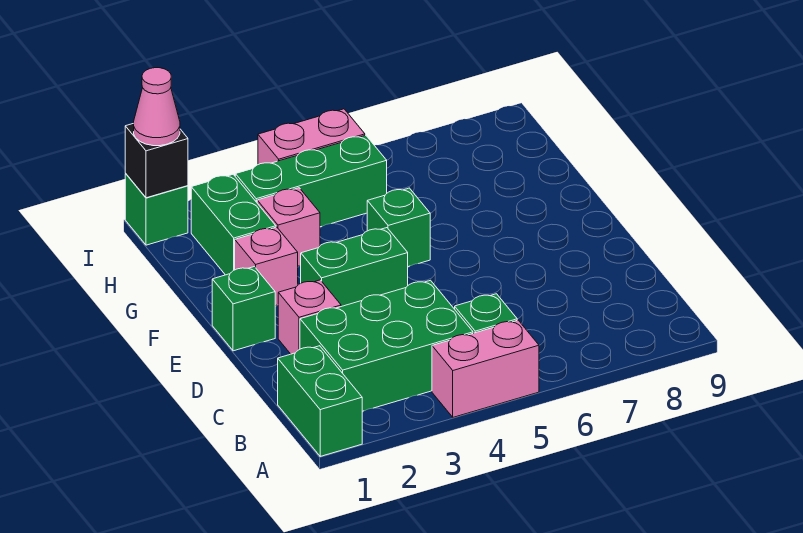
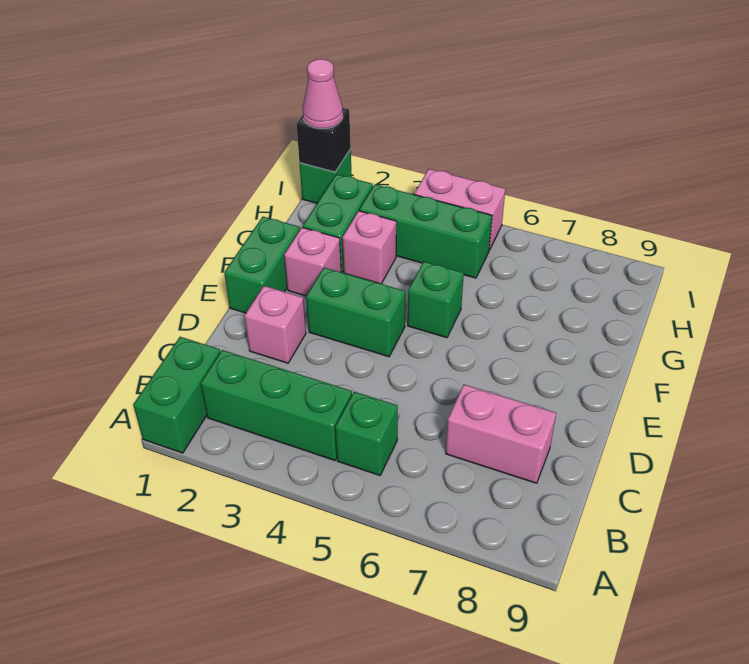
pink 1x2 brick [432,320,539,417] -> pink 1x2 brick moved to [446,385,556,483]
green 2x3 brick [300,280,473,411] -> green 1x3 brick [201,350,352,460]
green 1x1 brick [212,267,275,351] -> green 1x2 brick [224,217,300,313]

